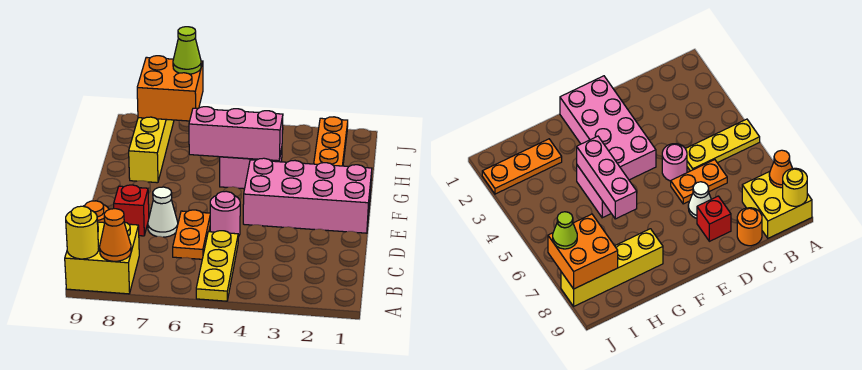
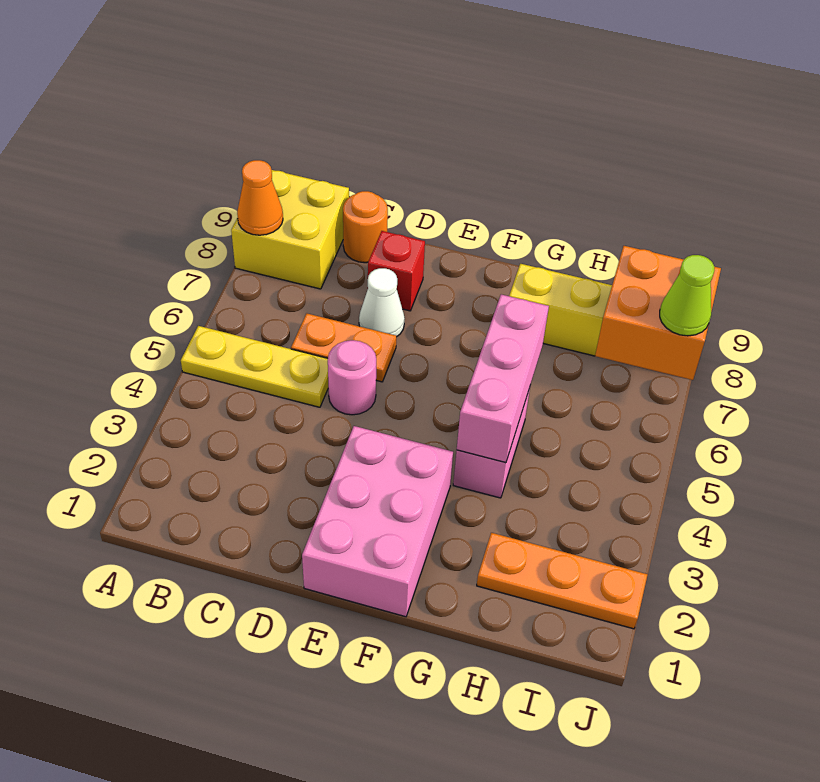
yellow 1x1 round brick [66,206,99,259] -> none
pink 2x4 brick [243,158,372,233] -> pink 2x3 brick [302,426,453,617]

